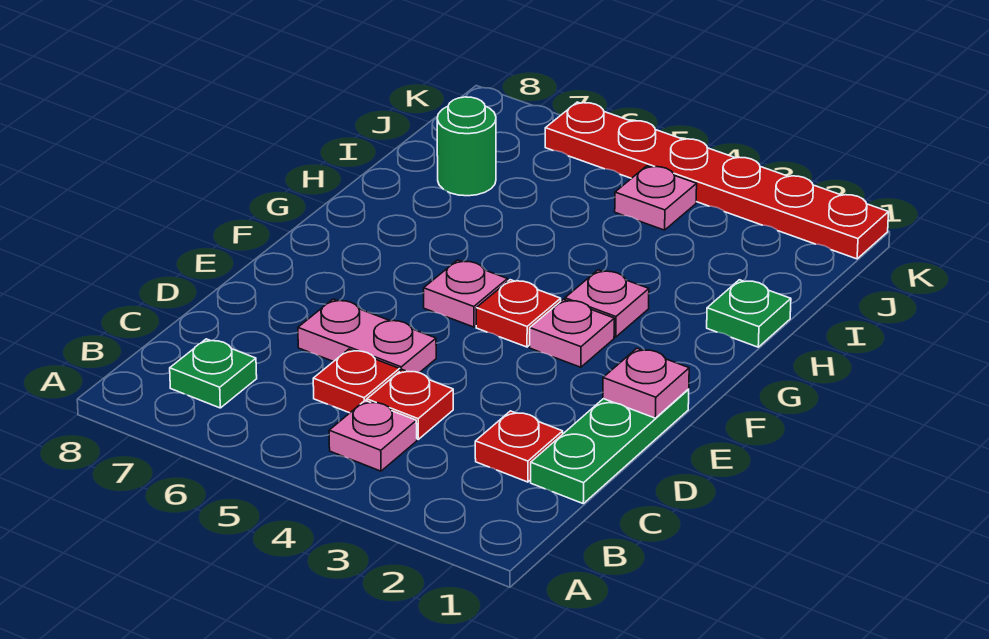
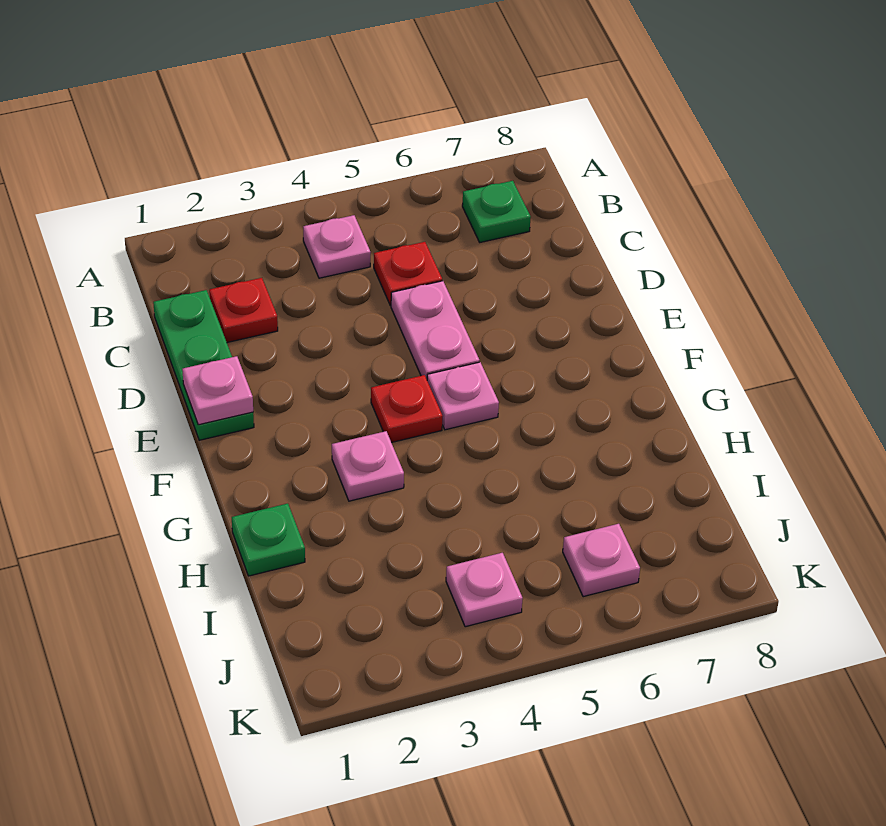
red 1x1 plate [367,370,453,439] -> none
pink 1x2 plate [298,299,436,373] -> pink 1x2 plate turned to [391,281,480,379]
pink 1x1 plate [530,299,614,367] -> pink 1x1 plate moved to [563,524,640,597]
green 1x1 round brick [437,97,496,196] -> none
red 1x6 plate [545,102,889,259] -> none

